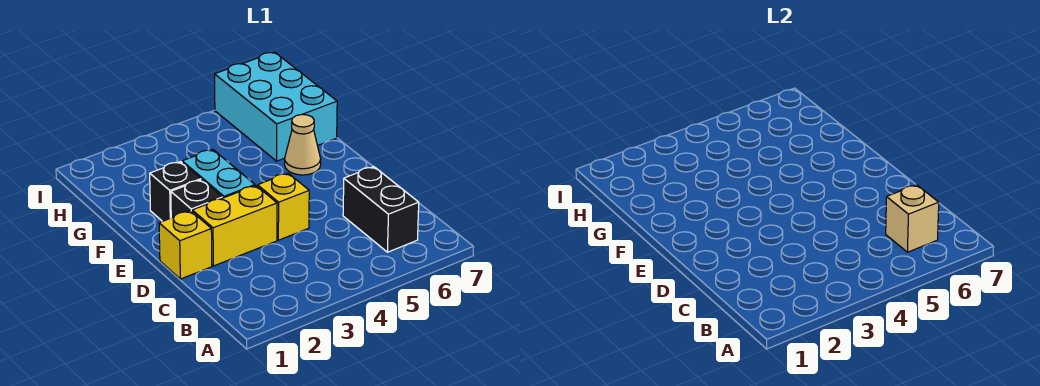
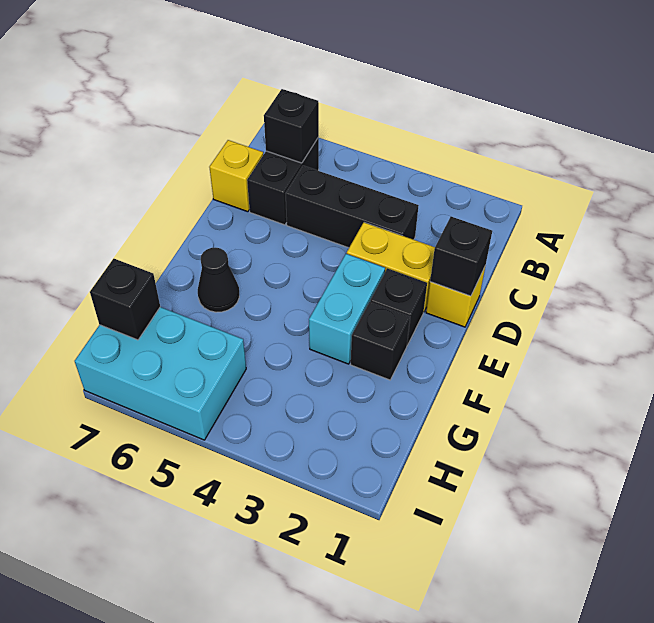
tan 1x1 brick [886,185,939,252] -> black 1x1 brick [264,89,319,163]
none -> black 1x3 brick [286,166,419,248]
none -> black 1x1 brick [430,217,492,296]
yellow 1x1 brick [258,173,309,240] -> yellow 1x1 brick moved to [209,140,263,212]
tan 1x1 cone [285,114,321,175] -> black 1x1 cone [198,248,239,312]
cyan 2x3 brick [215,52,337,161] -> cyan 2x3 brick turned to [75,307,246,440]
none -> black 1x1 brick [90,259,160,340]

